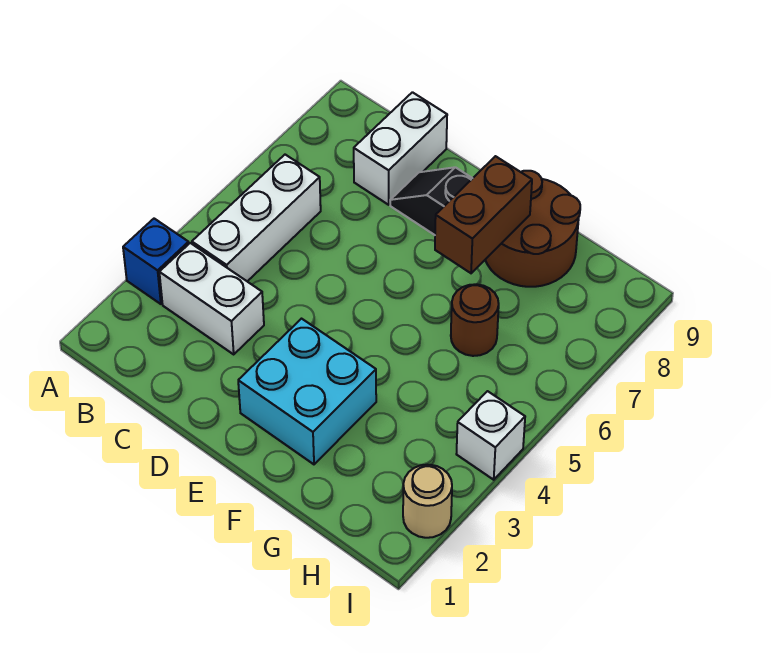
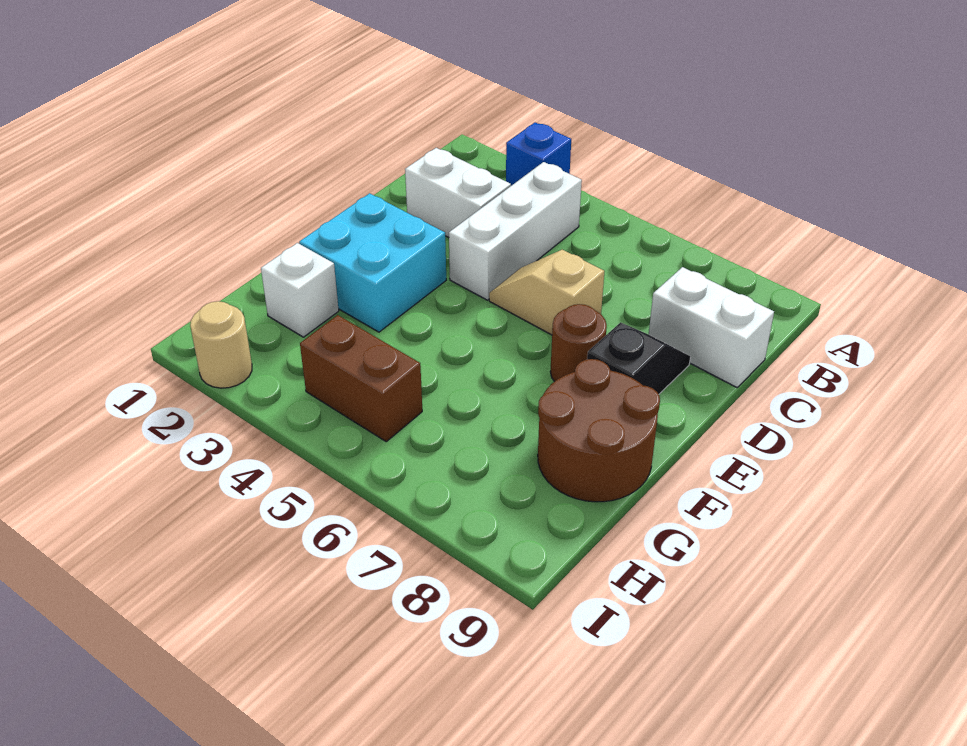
white 1x2 brick [159,243,264,354] -> white 1x2 brick turned to [405,148,511,237]
white 1x3 brick [192,155,321,281] -> white 1x3 brick turned to [449,162,582,300]
none -> tan 1x2 slope [489,250,604,335]
brown 1x2 brick [435,156,532,273] -> brown 1x2 brick moved to [300,315,422,441]
brown 1x1 round brick [451,284,499,356] -> brown 1x1 round brick moved to [550,304,607,382]
white 1x1 brick [457,391,525,480] -> white 1x1 brick moved to [261,243,339,337]

